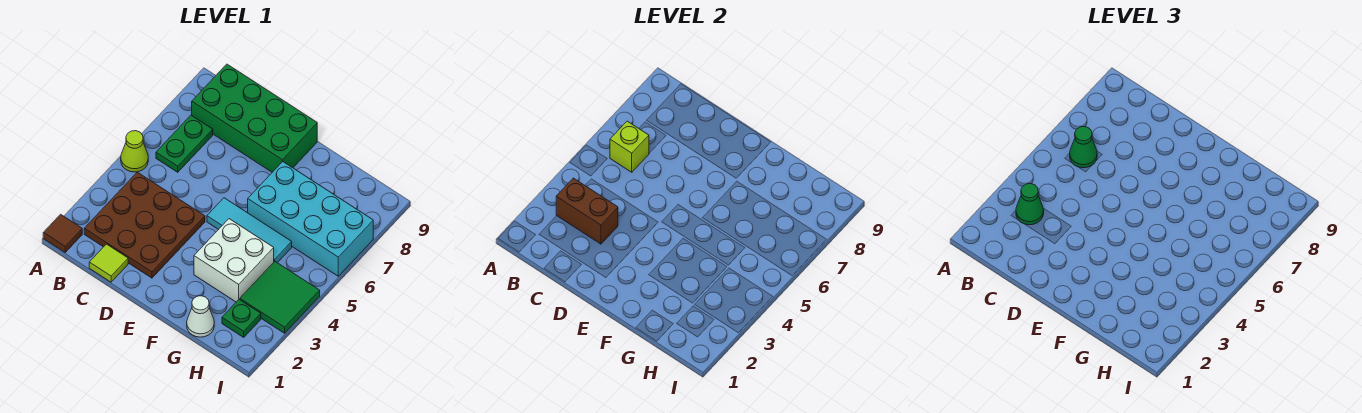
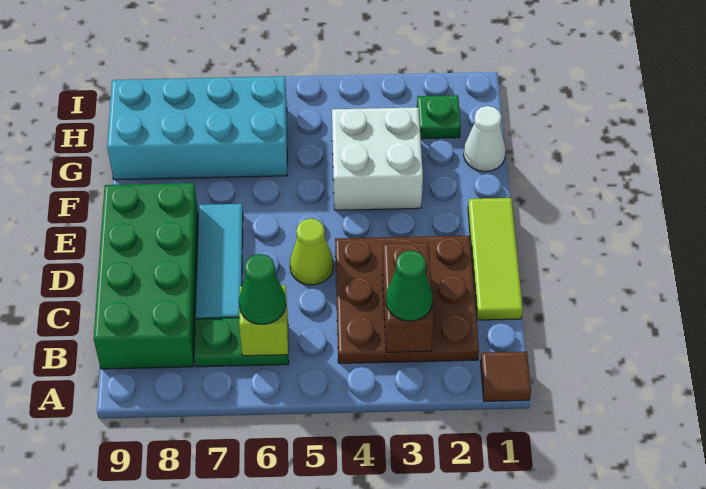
lime 1x1 cone [121,131,148,172] -> lime 1x1 cone moved to [290,218,334,285]
lime 1x1 tile [89,244,128,282] -> lime 1x3 tile [468,198,523,320]
cyan 1x3 tile [207,198,292,263] -> cyan 1x3 tile moved to [196,204,243,319]
cyan 2x4 brick [248,162,373,276] -> cyan 2x4 brick turned to [107,76,287,180]
green 2x2 tile [240,261,320,333] -> none

